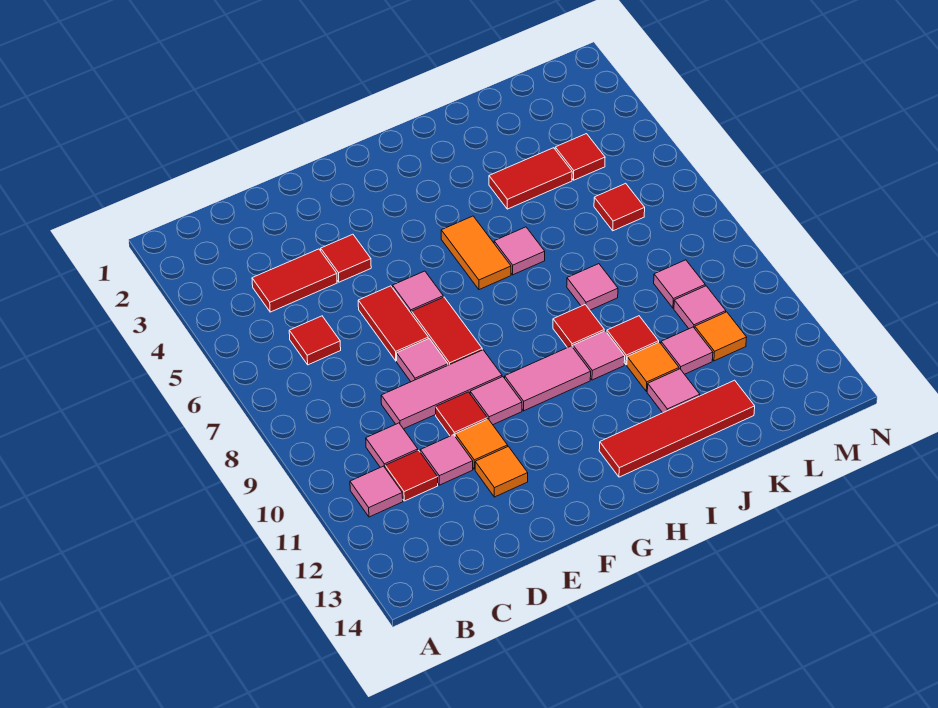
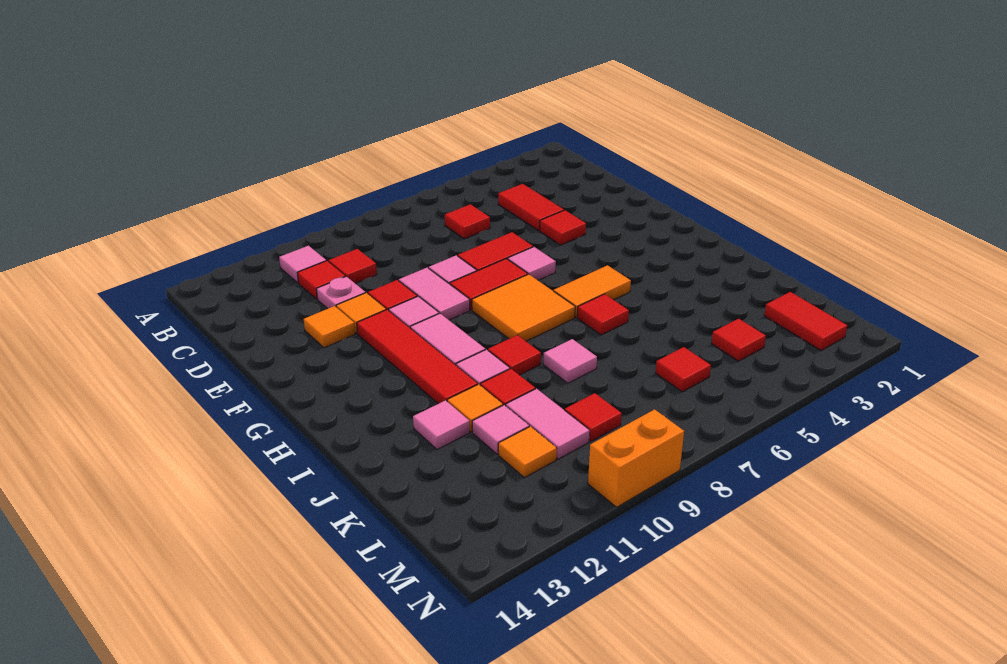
pink 1x1 tile [366,423,418,467] -> red 1x1 tile [329,249,377,284]
pink 1x3 tile [381,350,502,429] -> pink 1x2 tile [399,268,470,320]
pink 1x1 tile [420,435,473,485] -> pink 1x1 plate [317,276,365,309]
none -> orange 2x2 tile [472,274,575,341]
red 1x4 tile [599,380,755,477] -> red 1x4 tile moved to [357,310,478,404]
pink 1x1 tile [494,227,545,275] -> red 1x1 tile [577,294,629,335]
red 1x2 tile [489,148,572,209] -> red 1x2 tile moved to [764,292,847,351]
pink 1x1 tile [654,260,705,308] -> red 1x1 tile [565,393,622,441]
pink 1x1 tile [674,286,726,329] -> pink 1x2 tile [506,389,590,459]
none -> orange 1x2 brick [588,409,684,507]

